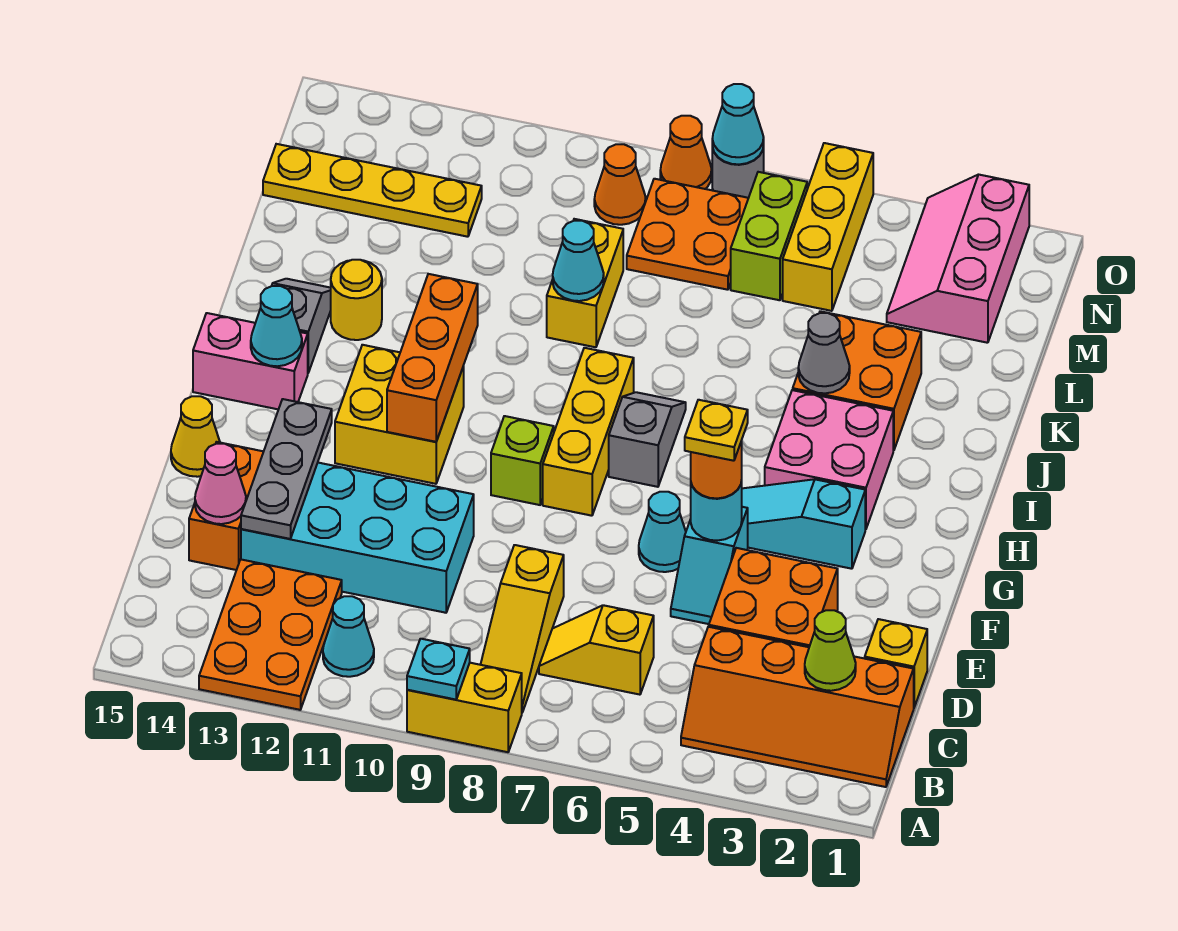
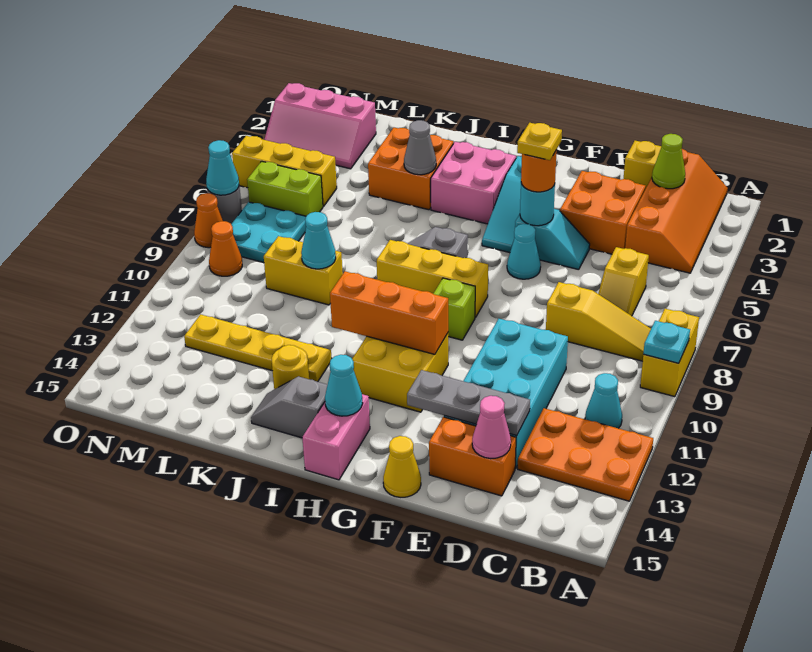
orange 2x2 plate [627,179,748,290] -> cyan 2x2 plate [231,202,306,263]
yellow 1x4 plate [263,144,482,237] -> yellow 1x4 plate turned to [184,314,332,382]

